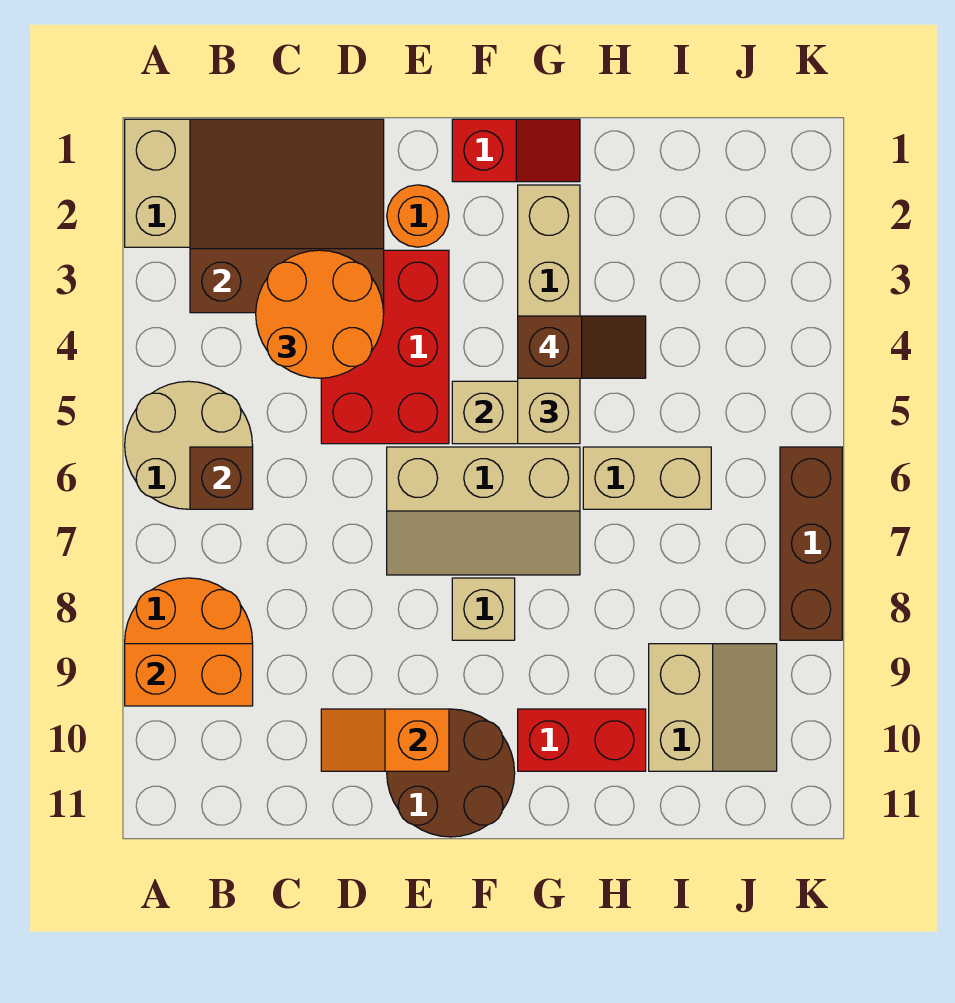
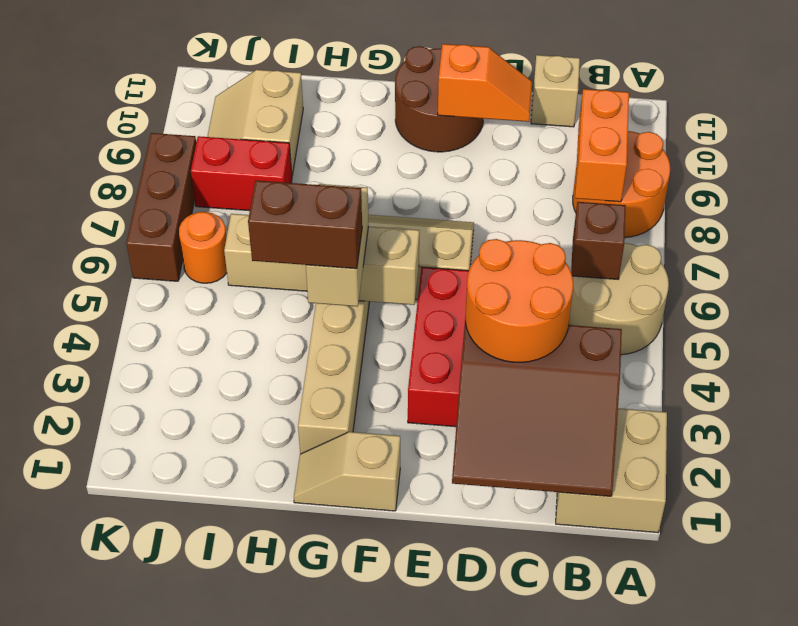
orange 1x2 brick [125,644,253,706] -> orange 1x2 brick turned to [575,89,629,202]
orange 1x1 round brick [387,185,449,247] -> orange 1x1 round brick moved to [179,212,227,283]
red 1x2 slope [452,119,580,182] -> tan 1x2 slope [294,432,400,511]
tan 1x1 brick [452,578,515,640] -> tan 1x1 brick moved to [531,55,580,127]
brown 1x2 slope [518,316,646,378] -> brown 1x2 brick [248,180,362,269]
red 1x2 brick [518,709,646,771] -> red 1x2 brick moved to [191,136,292,211]

